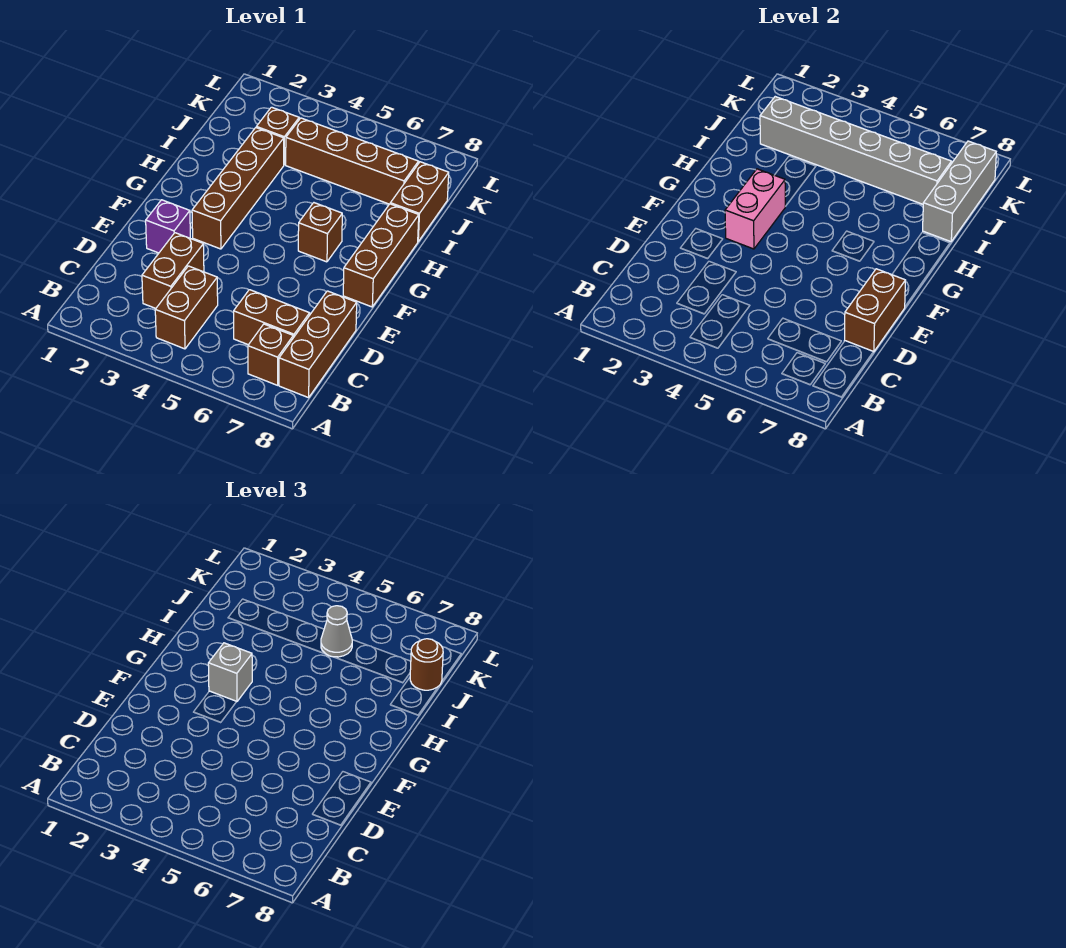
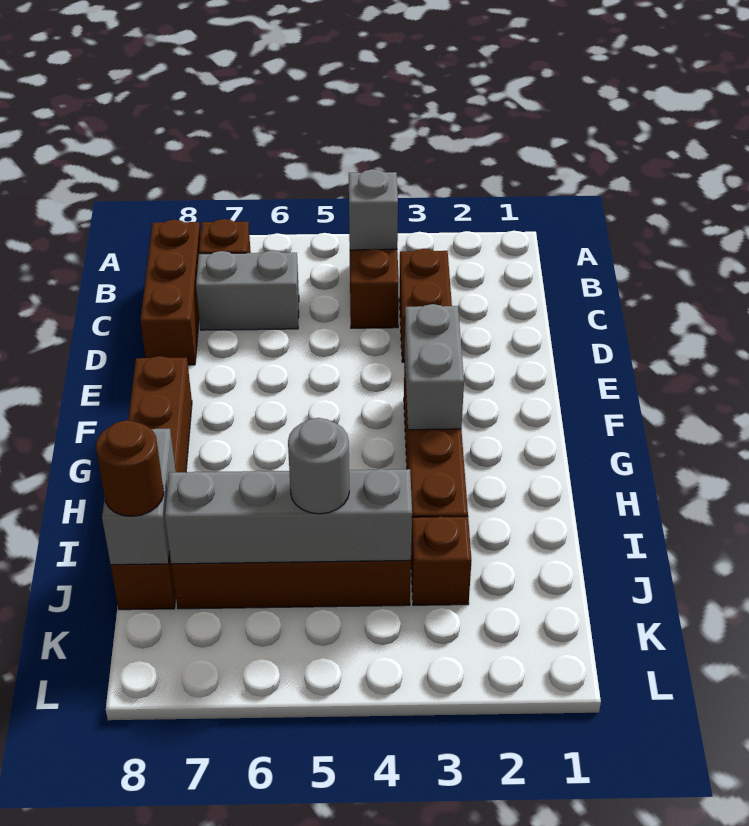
brown 1x2 brick [234,290,310,345] -> grey 1x2 brick [196,250,299,330]
brown 1x2 brick [845,269,906,352] -> none
purple 1x1 brick [146,200,190,253] -> none
pink 1x2 brick [725,169,785,249] -> grey 1x2 brick [405,304,464,430]
grey 1x1 brick [208,643,252,702] -> grey 1x1 brick moved to [349,169,398,250]
brown 1x1 brick [298,203,342,262] -> none
grey 1x3 brick [923,141,996,242] -> grey 1x2 brick [102,429,176,565]
grey 1x6 brick [760,97,951,204] -> grey 1x4 brick [165,469,412,564]
grey 1x1 cone [321,606,352,657] -> grey 1x1 round brick [288,418,349,514]

